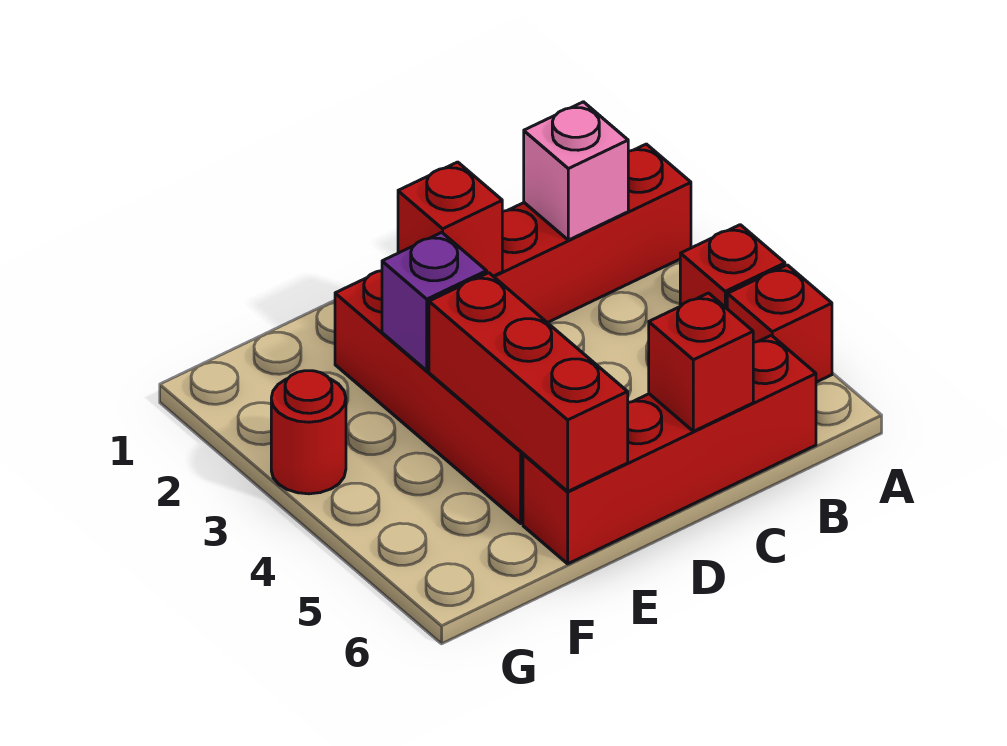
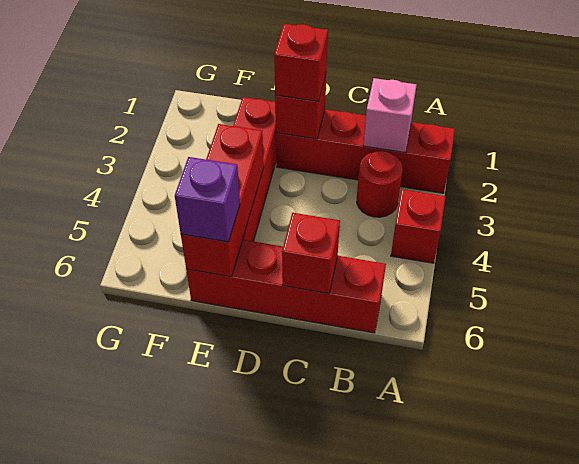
red 1x1 brick [727,265,832,382] -> red 1x1 brick moved to [274,24,328,101]
purple 1x1 brick [382,232,487,371] -> purple 1x1 brick moved to [175,157,240,242]
red 1x1 round brick [271,371,346,494] -> red 1x1 round brick moved to [357,151,403,217]

